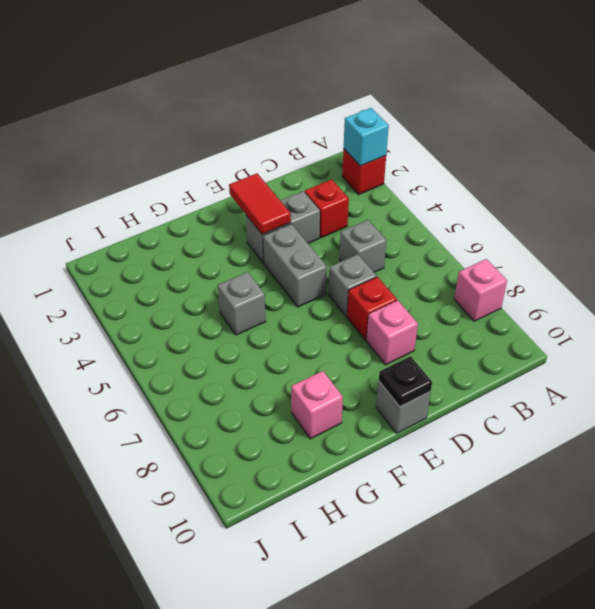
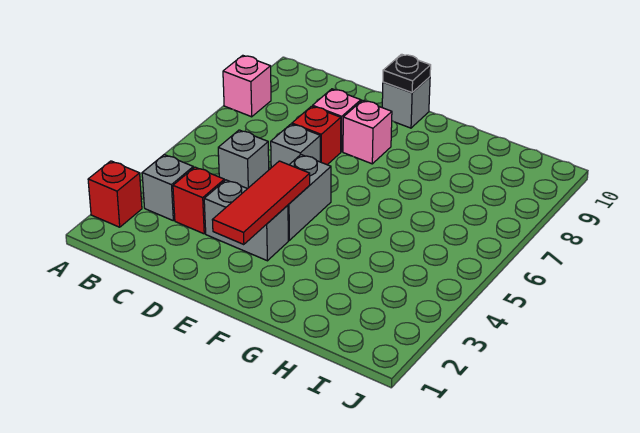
cyan 1x1 brick [344,108,389,166] -> none
red 1x2 tile [229,173,291,234] -> red 1x3 tile [213,161,310,245]
grey 1x1 brick [218,272,266,335] -> grey 1x1 brick moved to [142,155,193,221]
pink 1x1 brick [291,371,343,439] -> pink 1x1 brick moved to [343,100,392,164]

